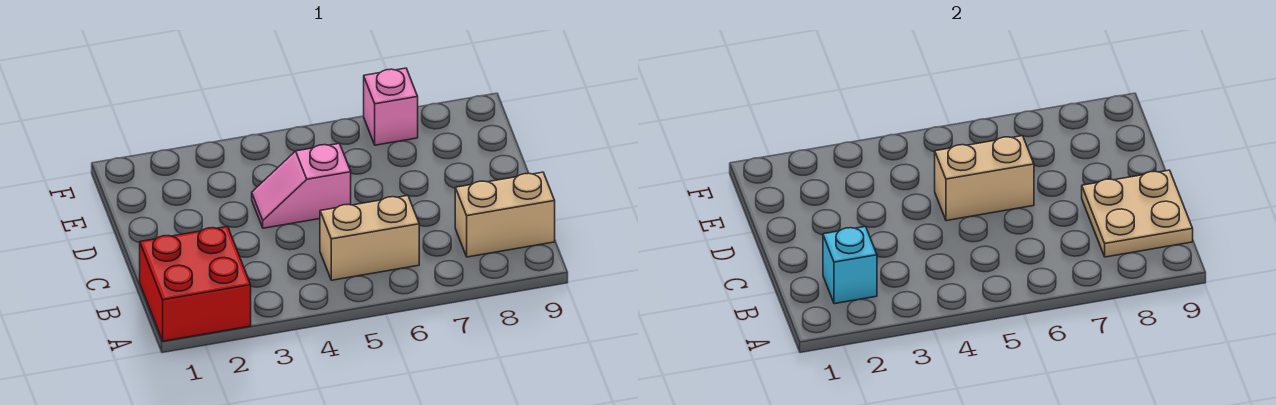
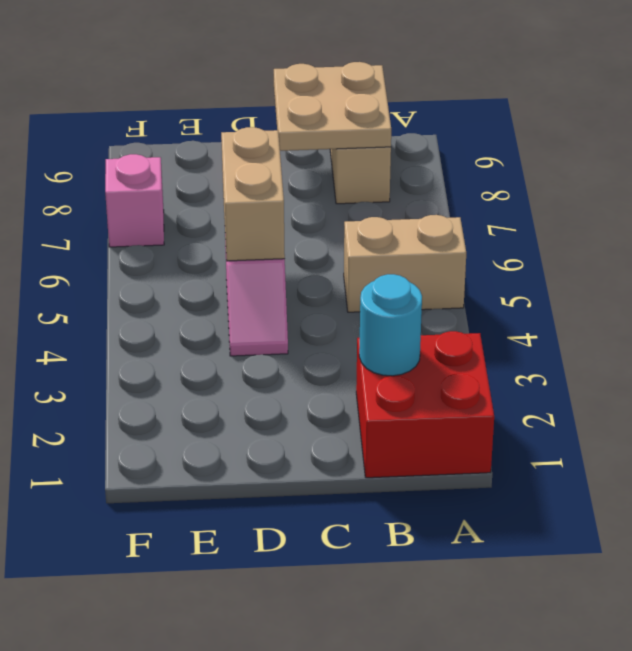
cyan 1x1 brick [823,226,877,304] -> cyan 1x1 round brick [359,274,422,376]
tan 1x2 brick [320,195,419,280] -> tan 1x2 brick turned to [344,215,466,312]

